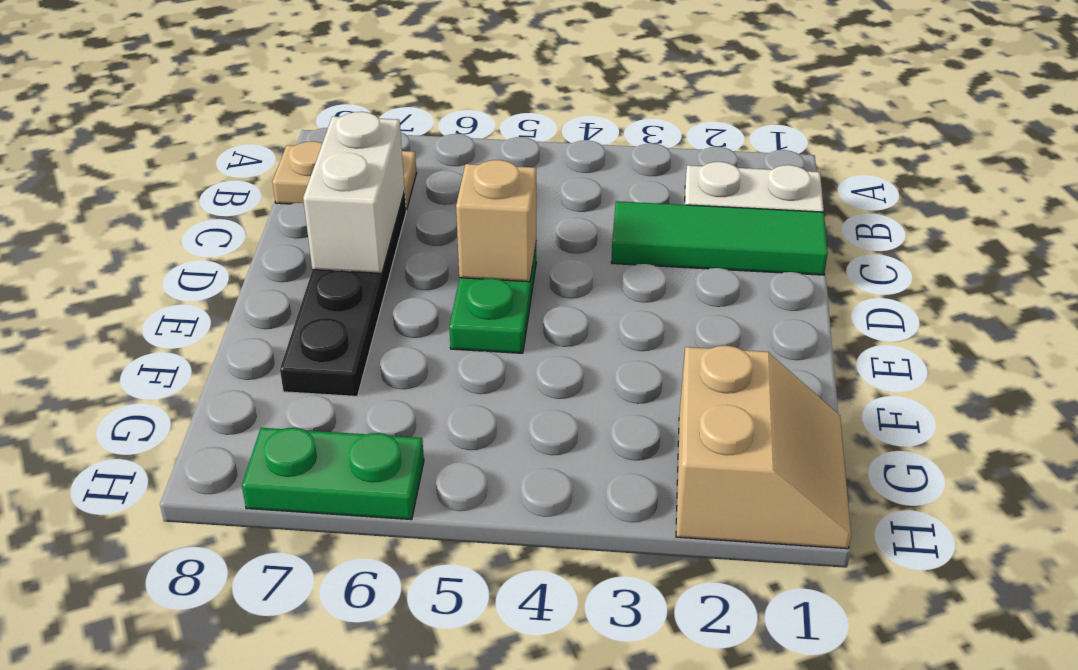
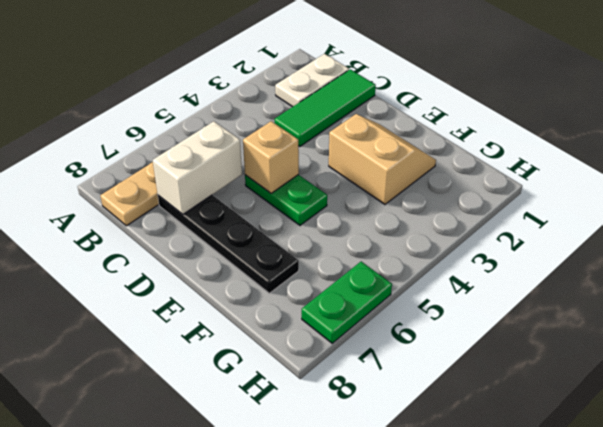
white 1x2 brick [303,112,405,273] -> white 1x2 brick turned to [153,121,242,214]
tan 2x2 slope [676,346,851,549] -> tan 2x2 slope moved to [329,114,436,204]

